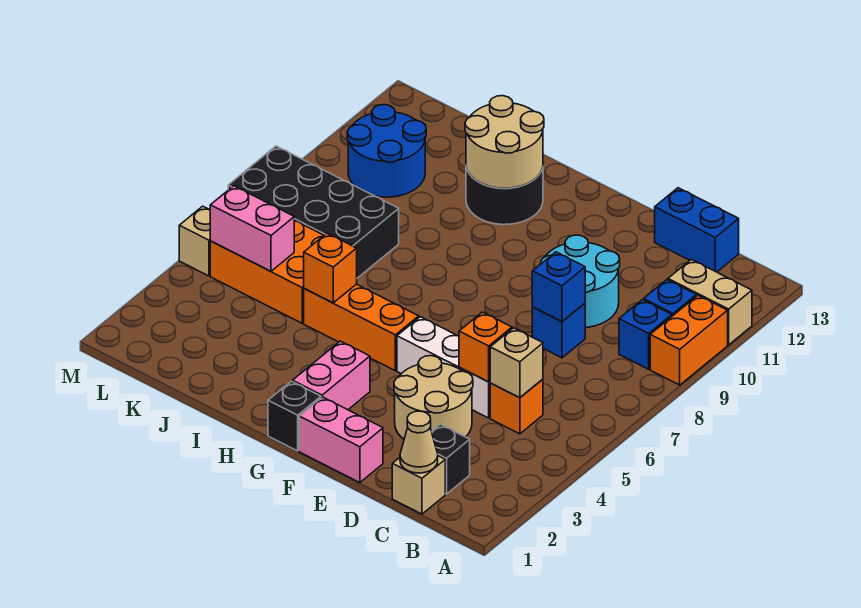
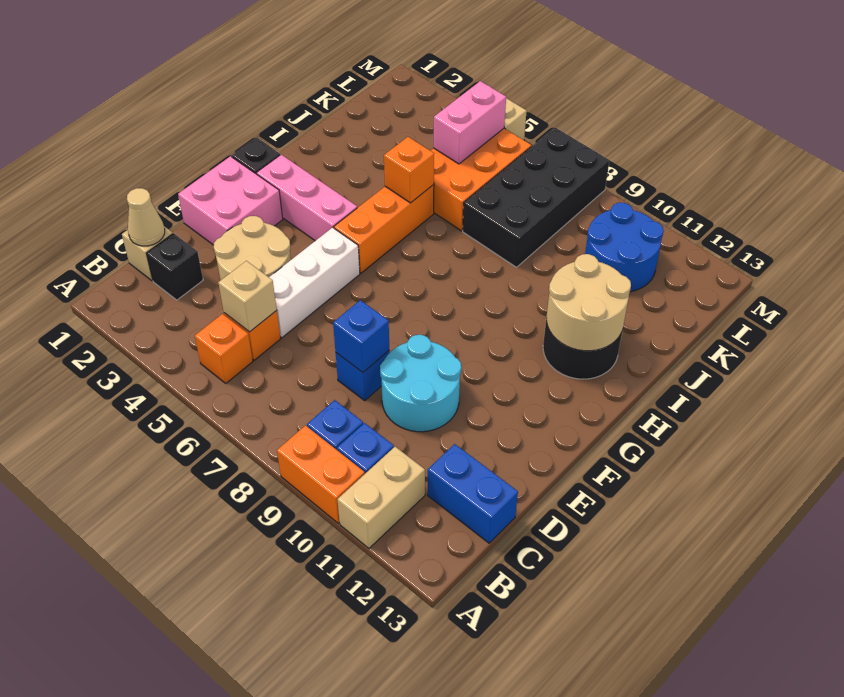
blue 1x2 brick [655,188,739,272] -> blue 1x2 brick turned to [428,444,518,543]
orange 1x1 brick [459,312,512,382] -> orange 1x1 brick moved to [195,314,253,383]
pink 1x2 brick [299,397,383,483] -> pink 2x2 brick [178,156,283,245]
pink 1x2 brick [293,341,370,410] -> pink 1x3 brick [257,155,357,241]

